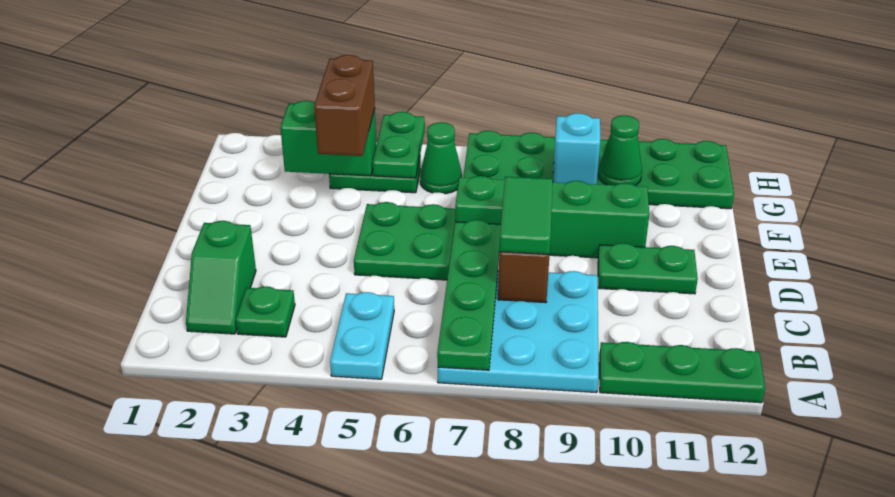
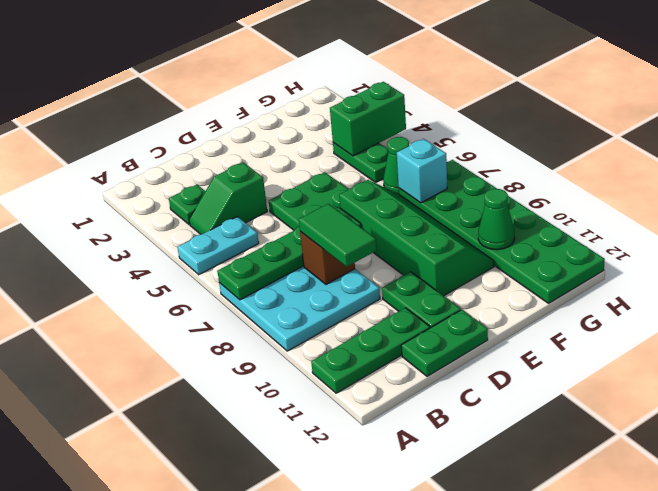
green 1x3 plate [599,342,765,403] -> green 1x3 plate turned to [311,308,430,393]
green 1x2 slope [186,221,256,334] -> green 1x2 slope moved to [189,162,267,234]
green 1x2 tile [499,177,553,255] -> green 1x2 tile turned to [299,204,377,267]
brown 1x2 brick [314,55,375,156] -> none
green 1x2 brick [280,101,376,176] -> green 1x2 brick turned to [330,82,406,156]
green 1x2 plate [373,112,425,178] -> green 1x2 plate moved to [401,310,488,376]
cyan 1x1 brick [553,113,600,184] -> cyan 1x1 brick moved to [397,139,447,203]

